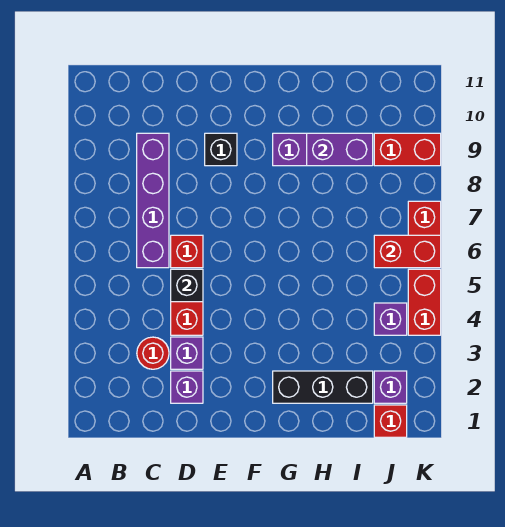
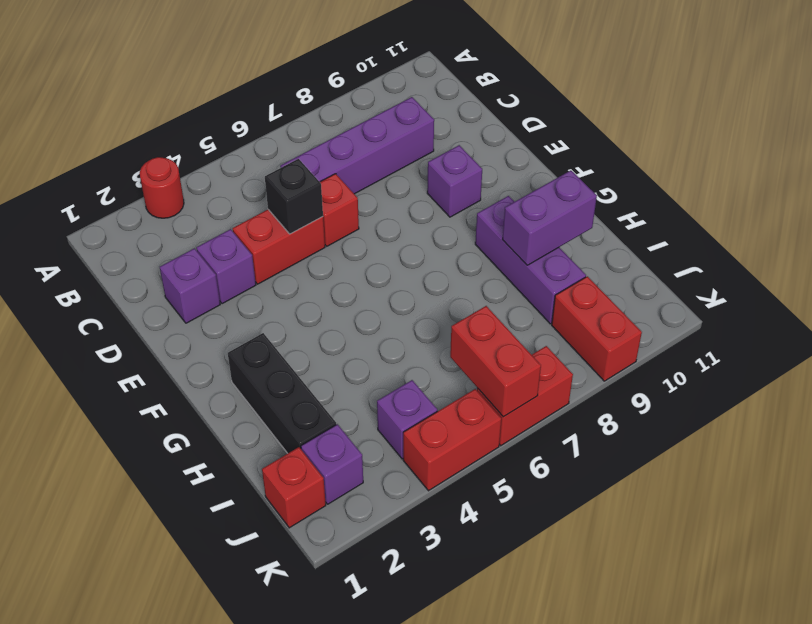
red 1x1 round brick [137,337,169,369] -> red 1x1 round brick moved to [140,157,184,218]
black 1x1 brick [205,133,237,166] -> purple 1x1 brick [427,145,482,217]
purple 1x2 brick [307,133,373,166] -> purple 1x2 brick turned to [502,170,597,265]

